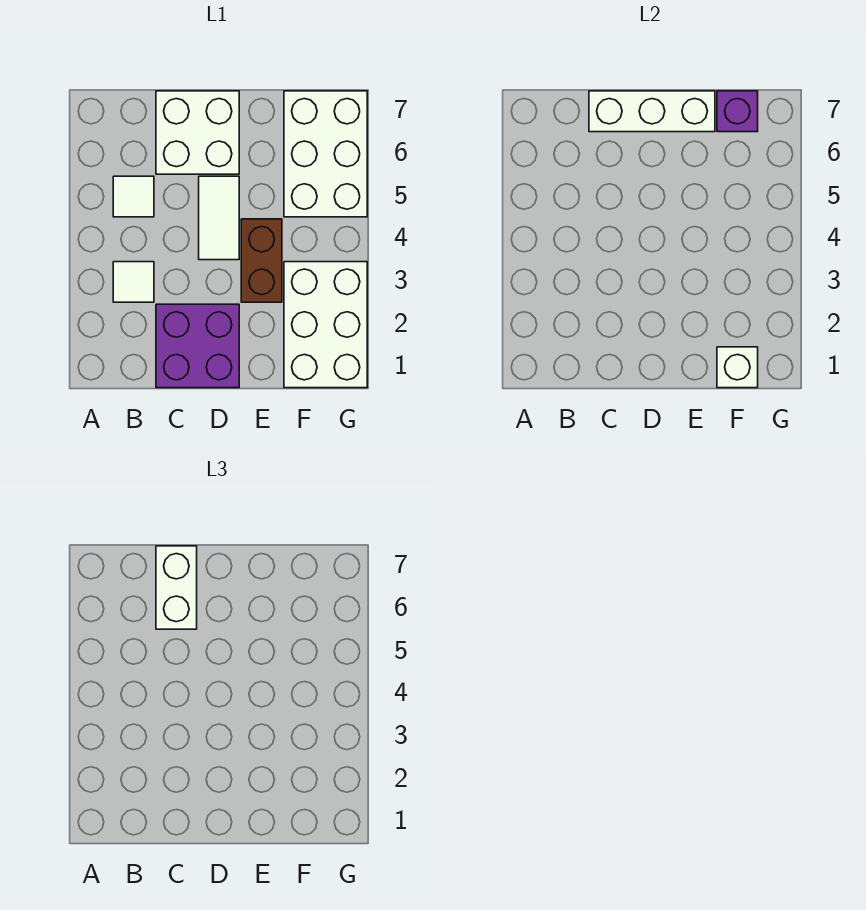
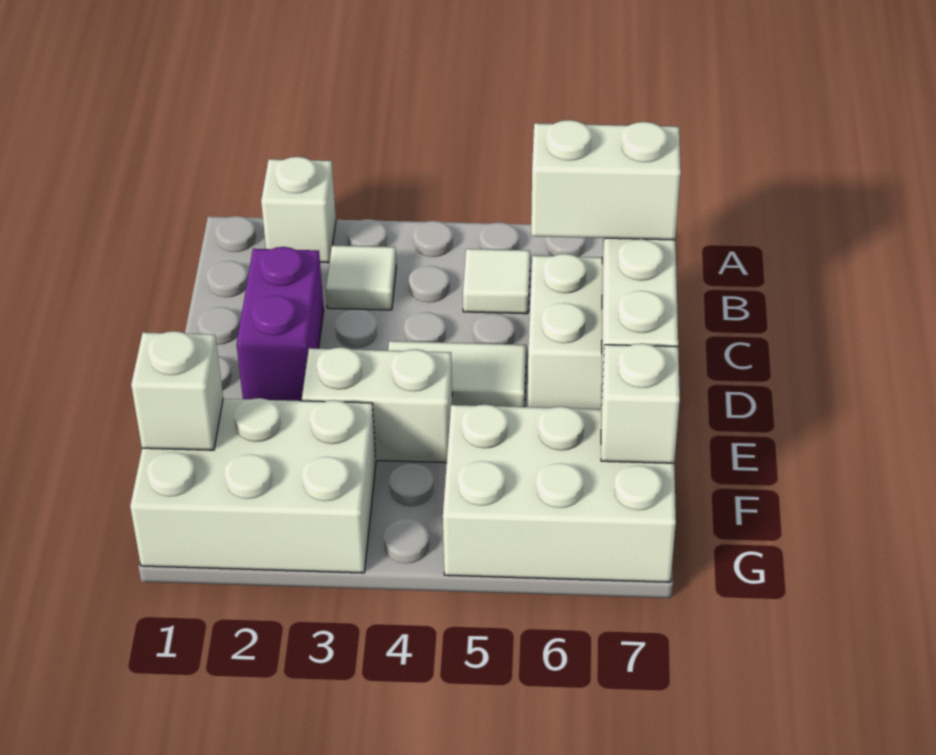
none -> white 1x1 brick [261,157,336,263]
purple 2x2 brick [156,304,239,388] -> purple 1x2 brick [236,247,324,401]
brown 1x2 brick [241,219,282,302] -> white 1x2 brick [302,347,452,463]
purple 1x1 brick [717,91,758,132] -> white 1x1 brick [601,343,680,463]

